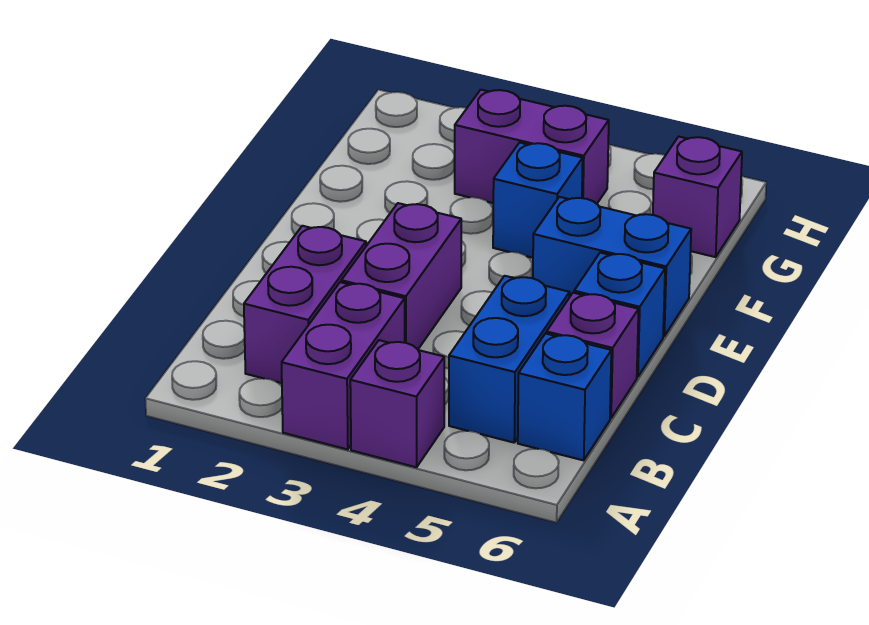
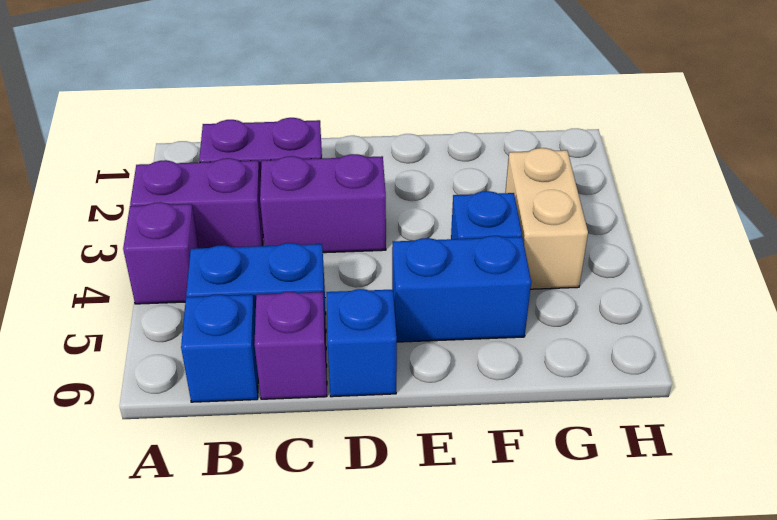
blue 1x2 brick [533,197,691,336] -> blue 1x2 brick turned to [392,236,531,342]
purple 1x2 brick [455,90,609,204] -> tan 1x2 brick [505,148,588,289]
purple 1x1 brick [653,137,742,257] -> none

